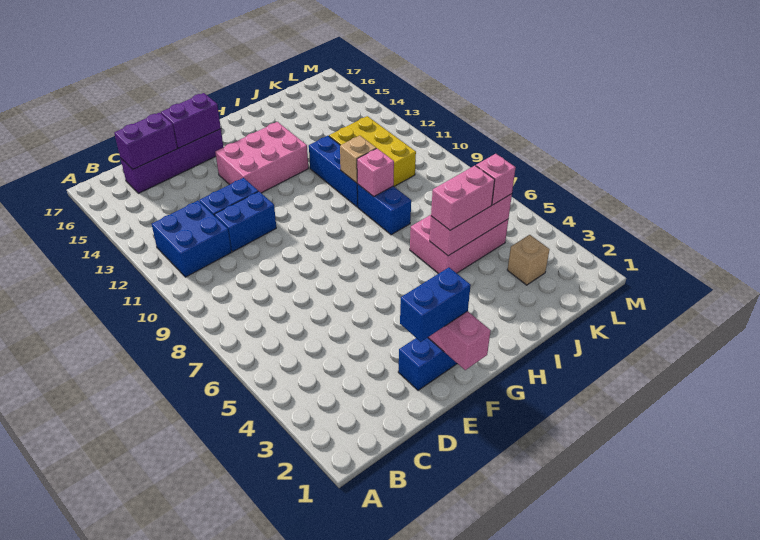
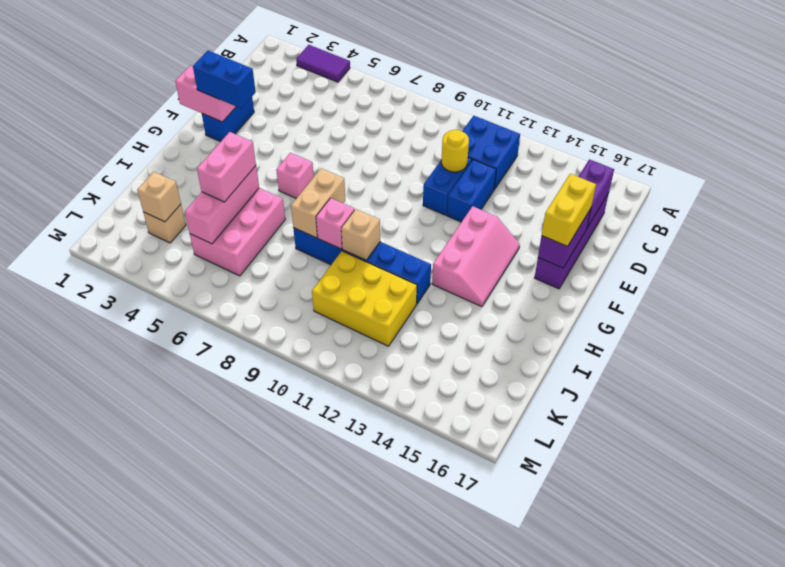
none -> purple 1x2 tile [296,45,350,82]
none -> yellow 1x1 round brick [441,130,469,172]
blue 1x2 brick [400,267,471,342] -> blue 1x2 brick turned to [193,51,256,108]
none -> yellow 1x2 brick [542,174,596,246]
pink 2x3 brick [215,122,308,193] -> pink 2x3 slope [432,206,520,307]
none -> tan 1x2 brick [291,168,345,238]
none -> tan 1x1 brick [137,172,181,222]
pink 1x1 brick [476,154,516,205] -> pink 1x1 brick moved to [276,153,314,199]

